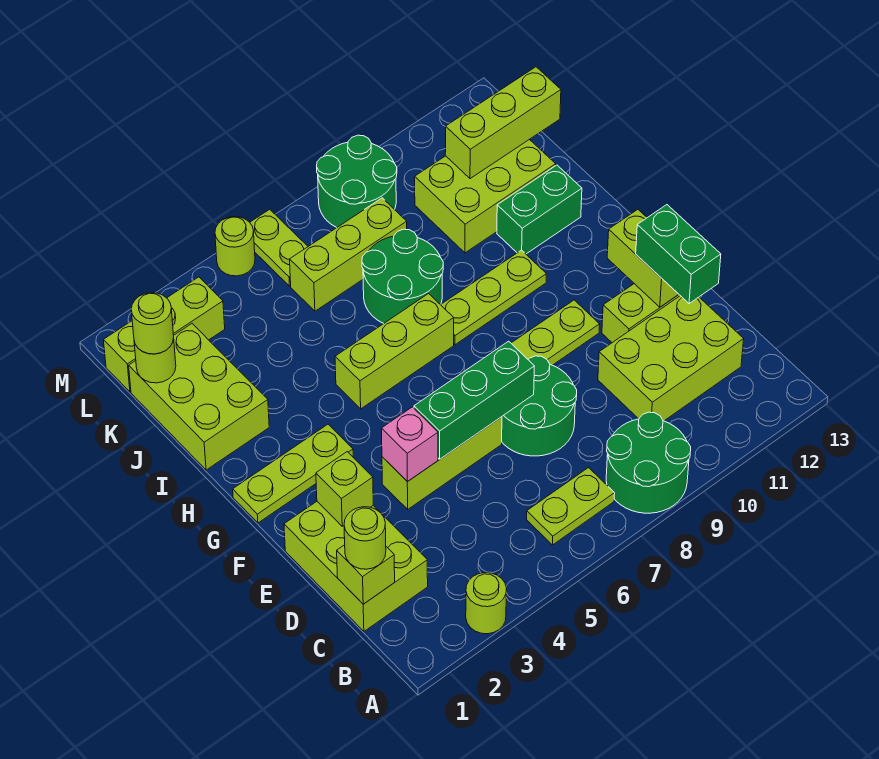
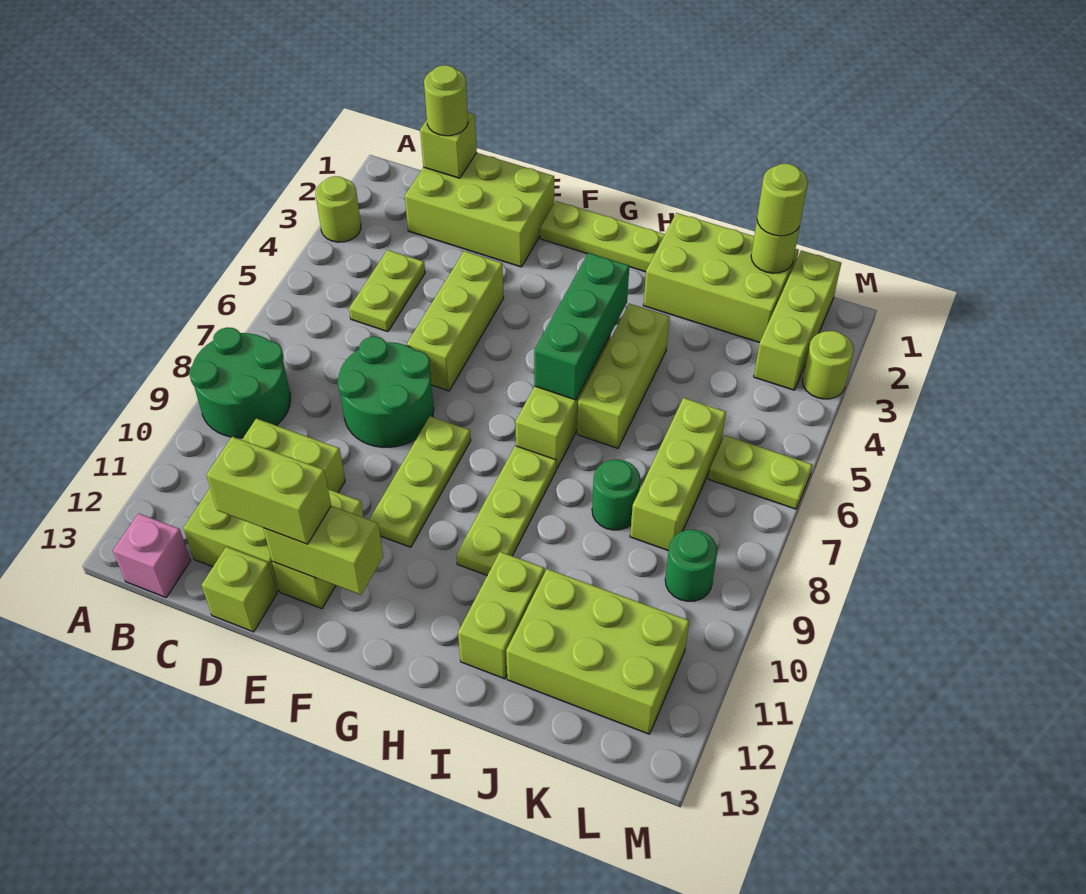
lime 1x2 plate [527,468,615,545] -> lime 1x2 plate moved to [349,250,425,332]
green 1x2 brick [636,205,721,304] -> lime 1x2 brick [206,437,331,544]
lime 1x1 brick [316,452,373,526] -> lime 1x1 brick moved to [202,547,277,632]
pink 1x1 brick [382,407,438,482] -> pink 1x1 brick moved to [113,513,191,597]
green 1x3 brick [414,341,534,459] -> green 1x3 brick moved to [534,253,629,400]
lime 1x3 plate [233,424,353,523] -> lime 1x3 plate turned to [540,201,665,272]
green 2x2 round brick [362,229,443,324] -> green 1x1 round brick [592,460,640,530]
green 1x2 brick [497,165,582,254] -> lime 1x2 brick [458,552,545,679]
lime 2x3 brick [415,139,556,253] -> lime 2x3 brick turned to [506,569,689,734]
lime 1x3 brick [445,67,561,179] -> lime 1x3 brick moved to [577,303,670,448]
green 2x2 round brick [317,135,397,228] -> green 1x1 round brick [665,530,717,601]
lime 1x1 round brick [215,217,255,276] -> lime 1x1 round brick moved to [802,331,854,399]

